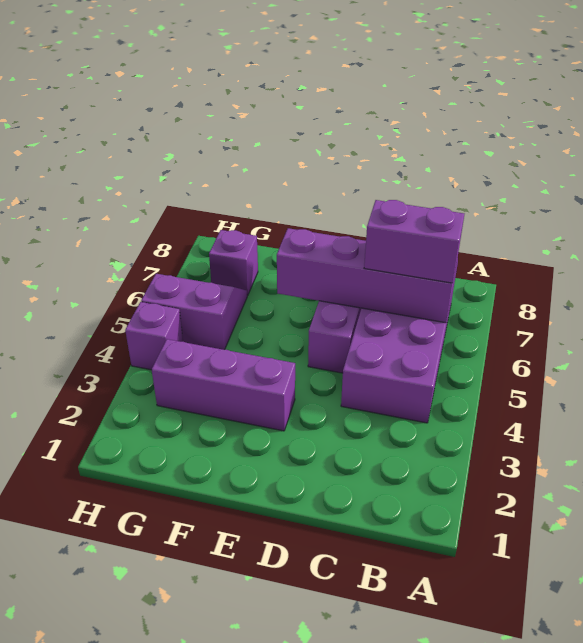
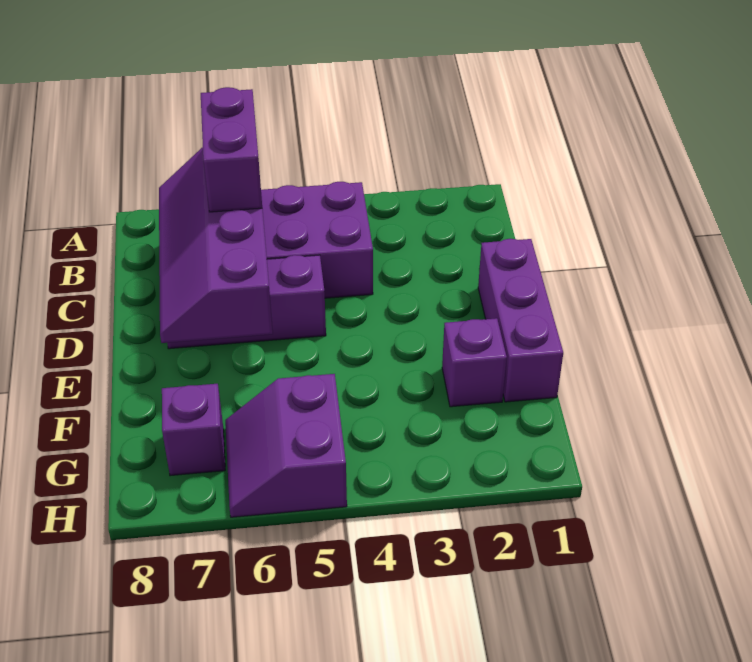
purple 1x3 brick [152,339,295,431] -> purple 1x3 brick moved to [478,239,563,402]
purple 1x1 brick [125,302,183,370] -> purple 1x1 brick moved to [442,318,507,407]

